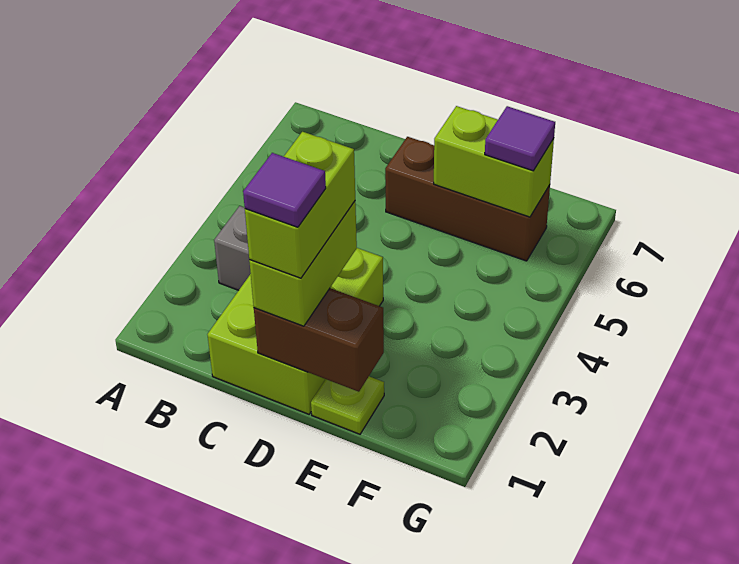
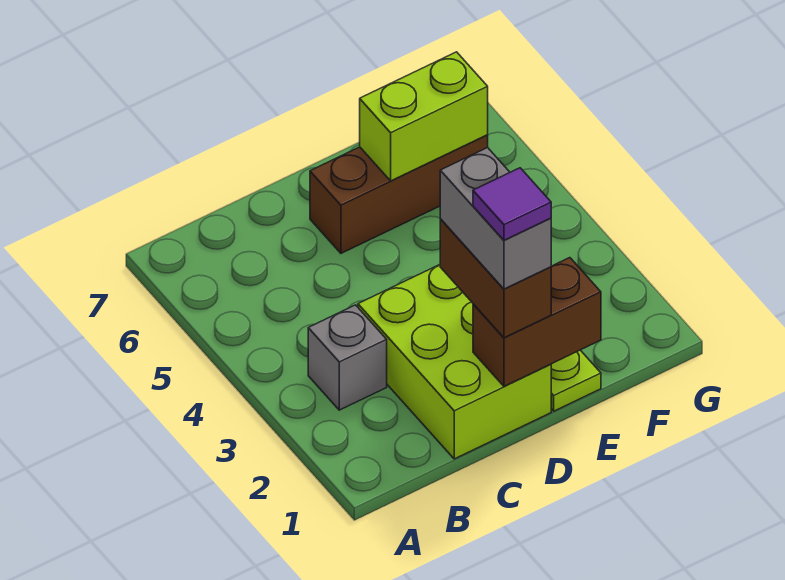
lime 1x2 brick [249,201,357,326] -> brown 1x2 brick [440,219,551,338]
lime 1x2 brick [245,132,355,278] -> grey 1x2 brick [440,147,551,289]
purple 1x1 tile [485,106,555,171] -> none

